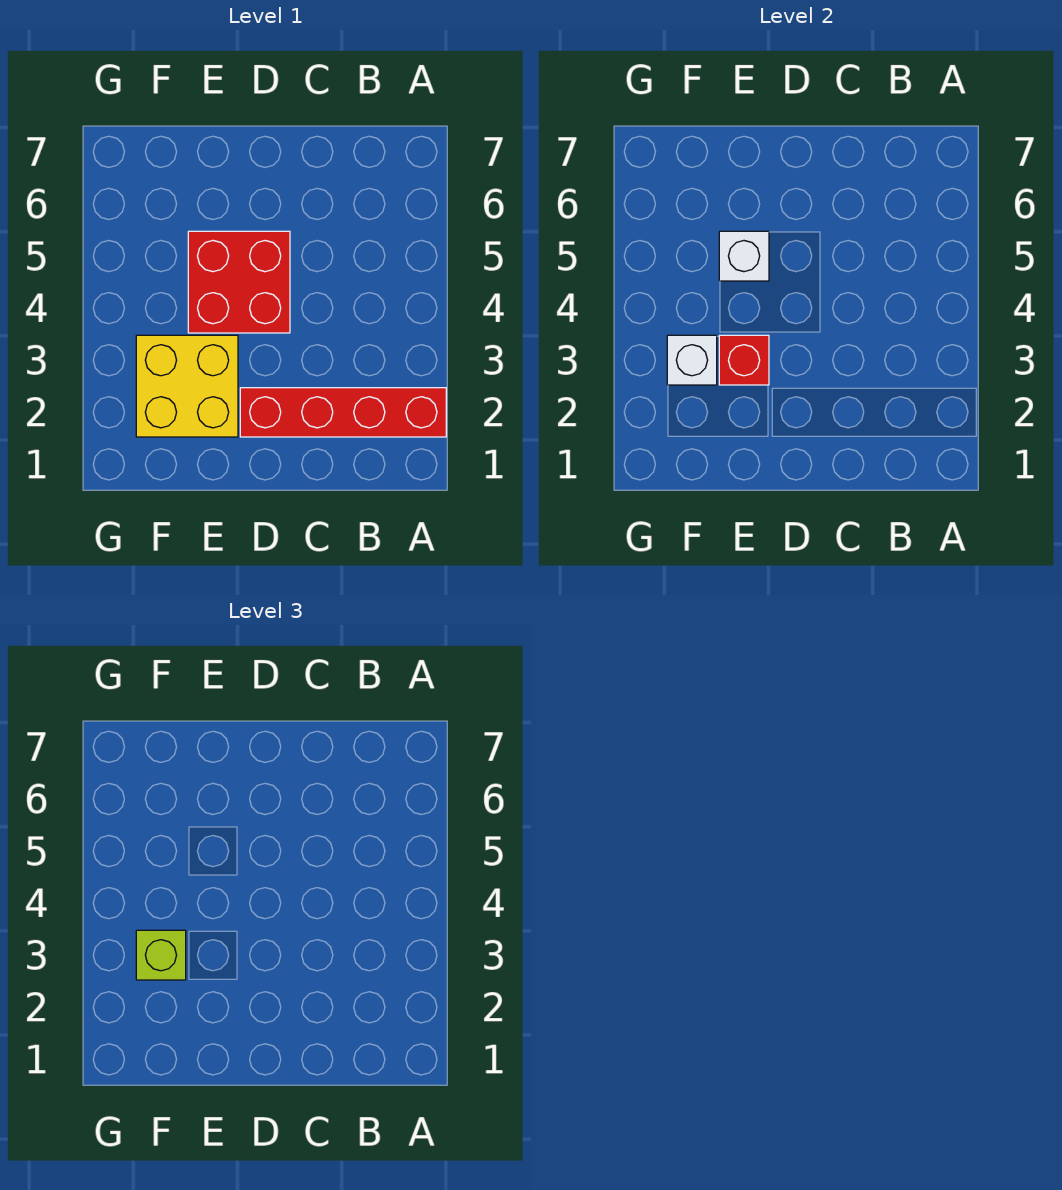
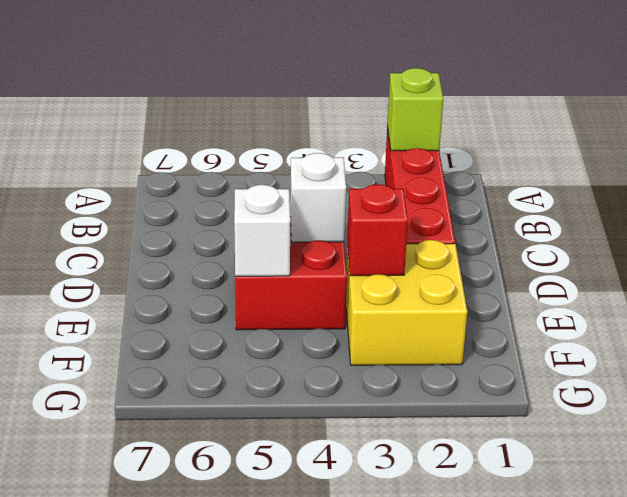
white 1x1 brick [667,335,717,385] -> white 1x1 brick moved to [290,153,346,242]
lime 1x1 brick [136,930,186,980] -> lime 1x1 brick moved to [387,68,443,151]

